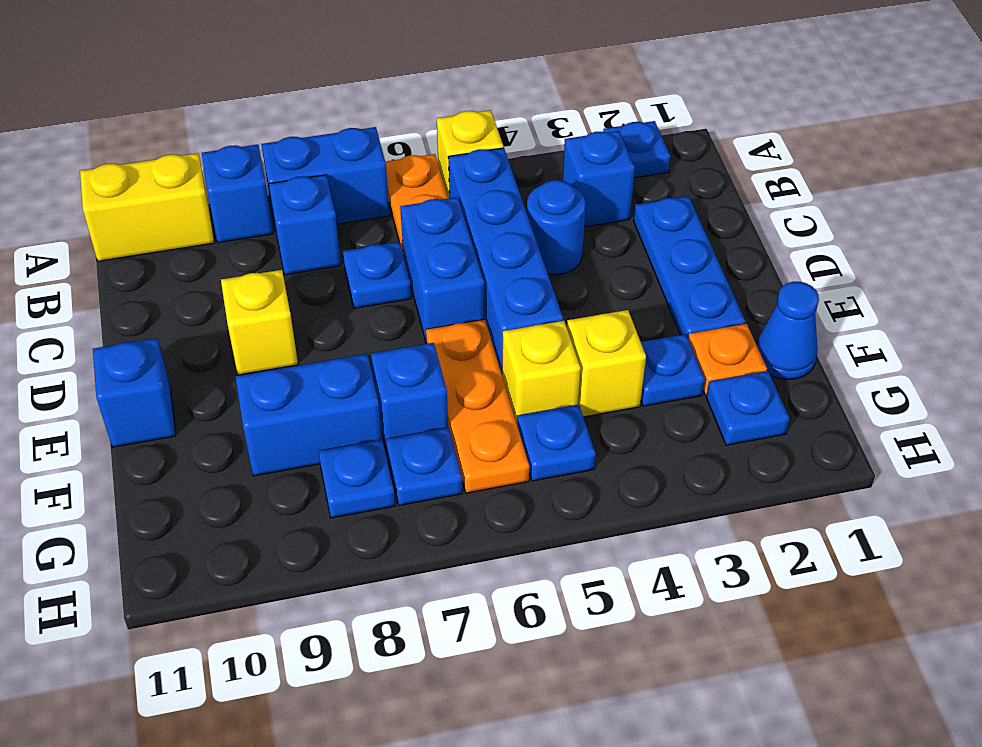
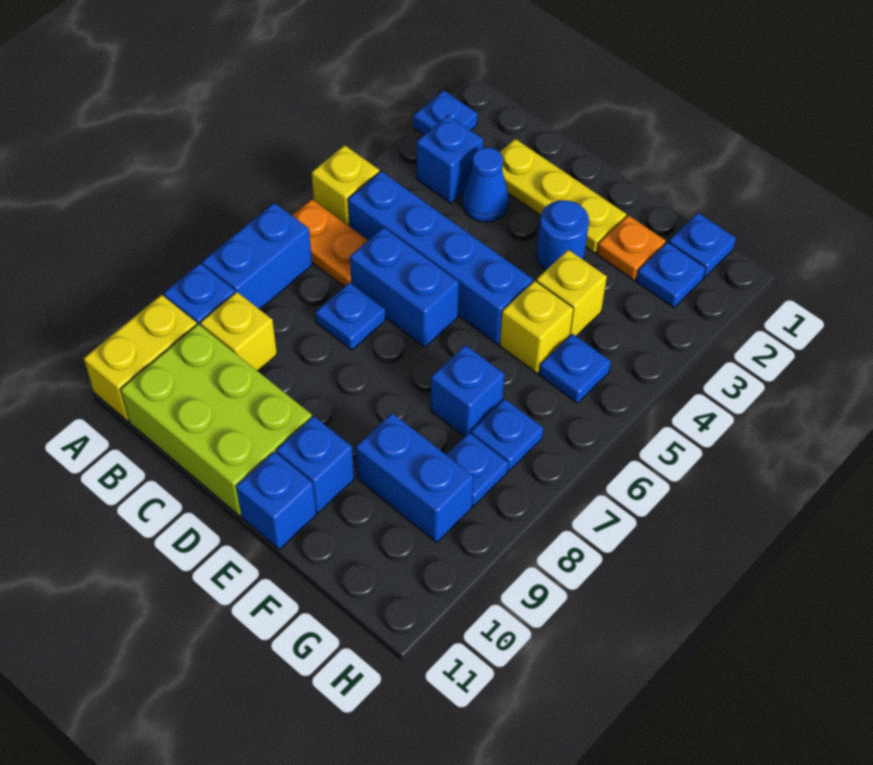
blue 1x1 brick [269,175,341,275] -> blue 1x1 brick moved to [276,416,354,513]
none -> lime 2x3 brick [121,324,312,516]
blue 1x3 plate [633,196,746,338] -> yellow 1x3 plate [500,139,626,253]
blue 1x1 round brick [527,180,586,275] -> blue 1x1 round brick moved to [537,200,589,270]
yellow 1x1 brick [221,270,298,375] -> yellow 1x1 brick moved to [200,292,277,371]
orange 1x3 plate [426,319,529,493] -> none
blue 1x1 cone [757,282,819,380] -> blue 1x1 cone moved to [462,148,509,222]
blue 1x1 plate [641,334,705,406] -> blue 1x1 plate moved to [669,213,736,278]
blue 1x2 brick [235,354,382,476] -> blue 1x2 brick turned to [356,413,473,542]

